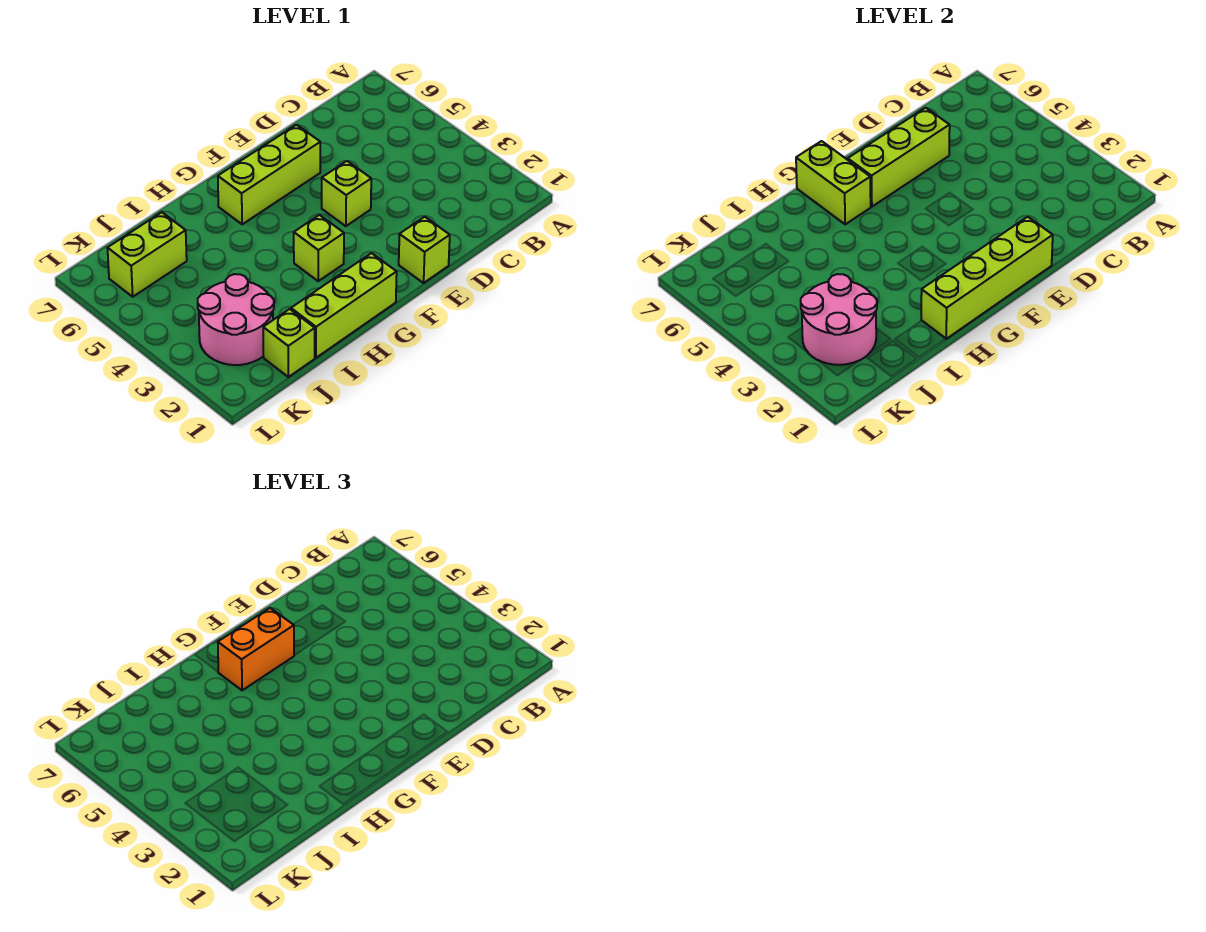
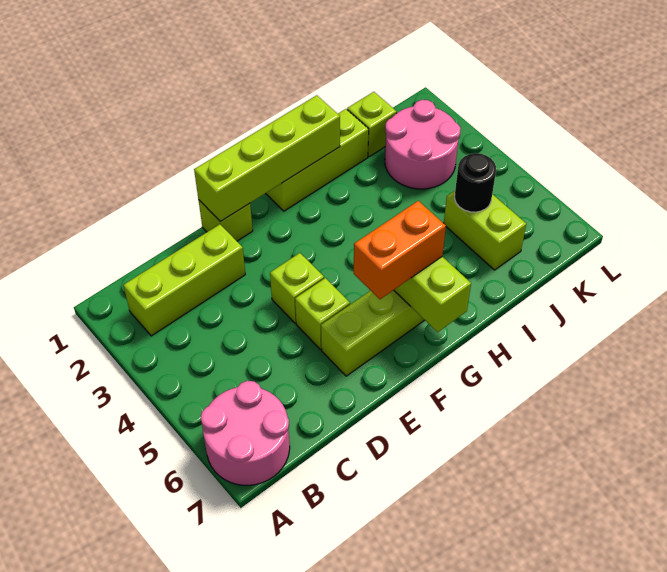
lime 1x3 brick [848,108,950,207] -> lime 1x3 brick moved to [123,224,245,336]
lime 1x1 brick [294,215,344,281] -> lime 1x1 brick moved to [295,278,350,349]
pink 2x2 round brick [801,274,877,365] -> pink 2x2 round brick moved to [201,381,290,485]
none -> black 1x1 round brick [455,153,496,212]
lime 1x2 brick [108,212,187,297] -> lime 1x2 brick turned to [444,191,526,270]

